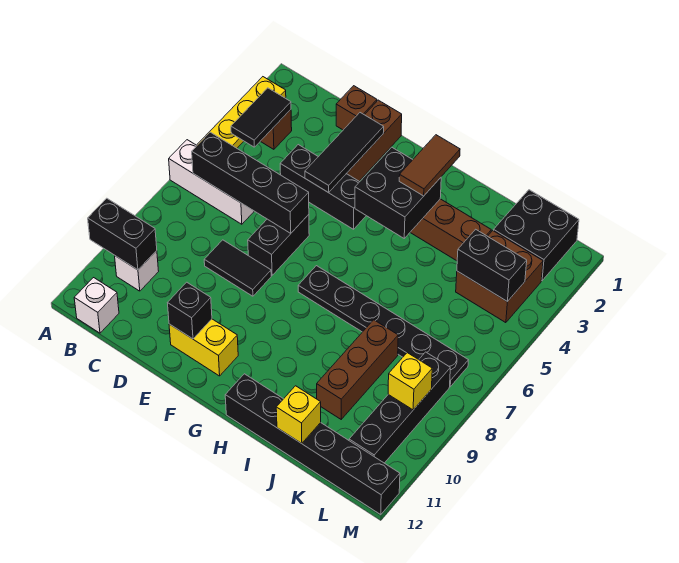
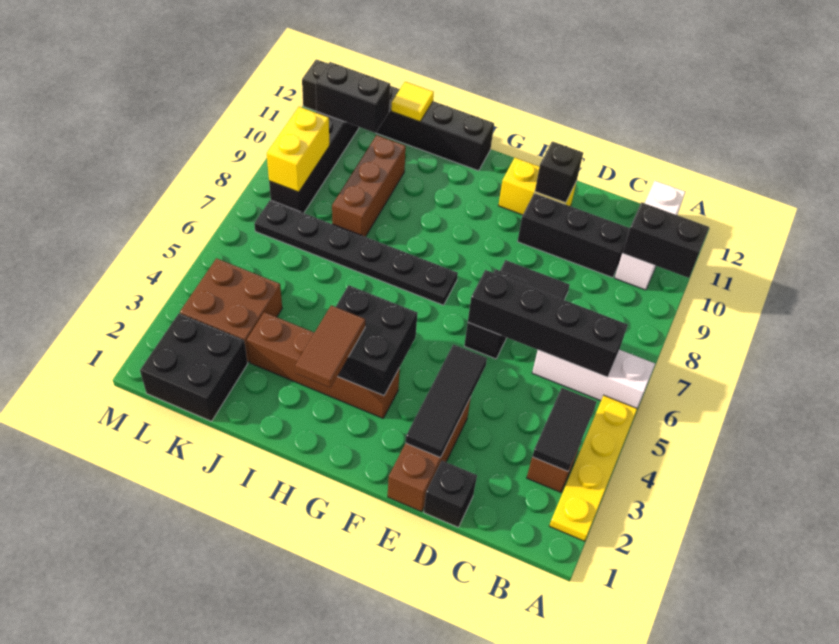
brown 1x1 brick [336,86,377,130] -> black 1x1 brick [424,461,477,527]
black 1x3 brick [280,145,366,229] -> black 1x3 brick moved to [517,193,630,278]
yellow 1x1 brick [276,386,321,444] -> yellow 1x1 tile [391,82,434,122]
black 1x2 brick [457,229,527,301] -> black 1x2 brick moved to [315,62,390,133]
yellow 1x1 brick [388,353,432,410] -> yellow 1x2 brick [267,107,329,192]

